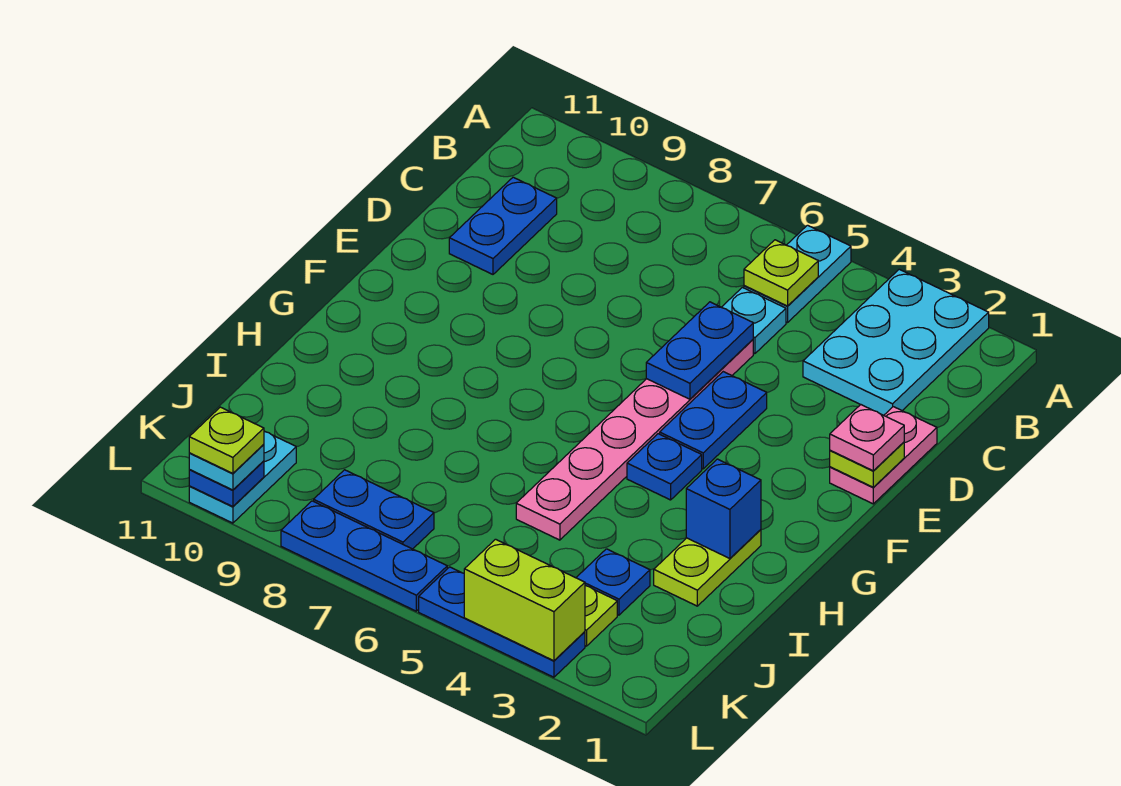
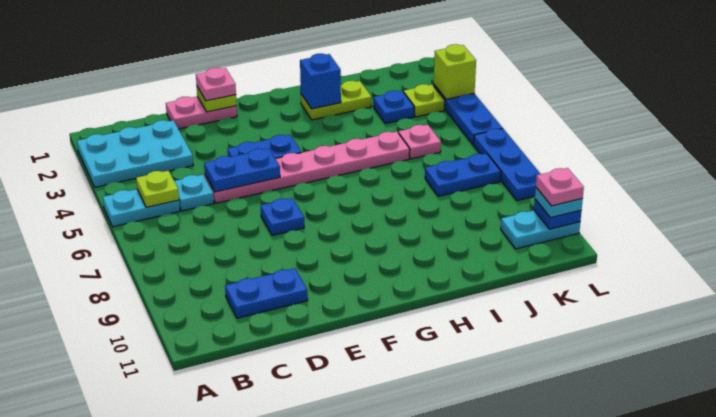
blue 1x1 plate [627,434,702,500] -> blue 1x1 plate moved to [261,198,304,236]
none -> pink 1x1 plate [399,125,441,159]
blue 1x2 plate [314,470,434,549] -> blue 1x2 plate turned to [425,153,501,196]
lime 1x2 brick [464,539,585,661] -> lime 1x1 brick [434,44,476,99]
lime 1x1 plate [189,407,264,473] -> pink 1x1 plate [536,168,584,206]

